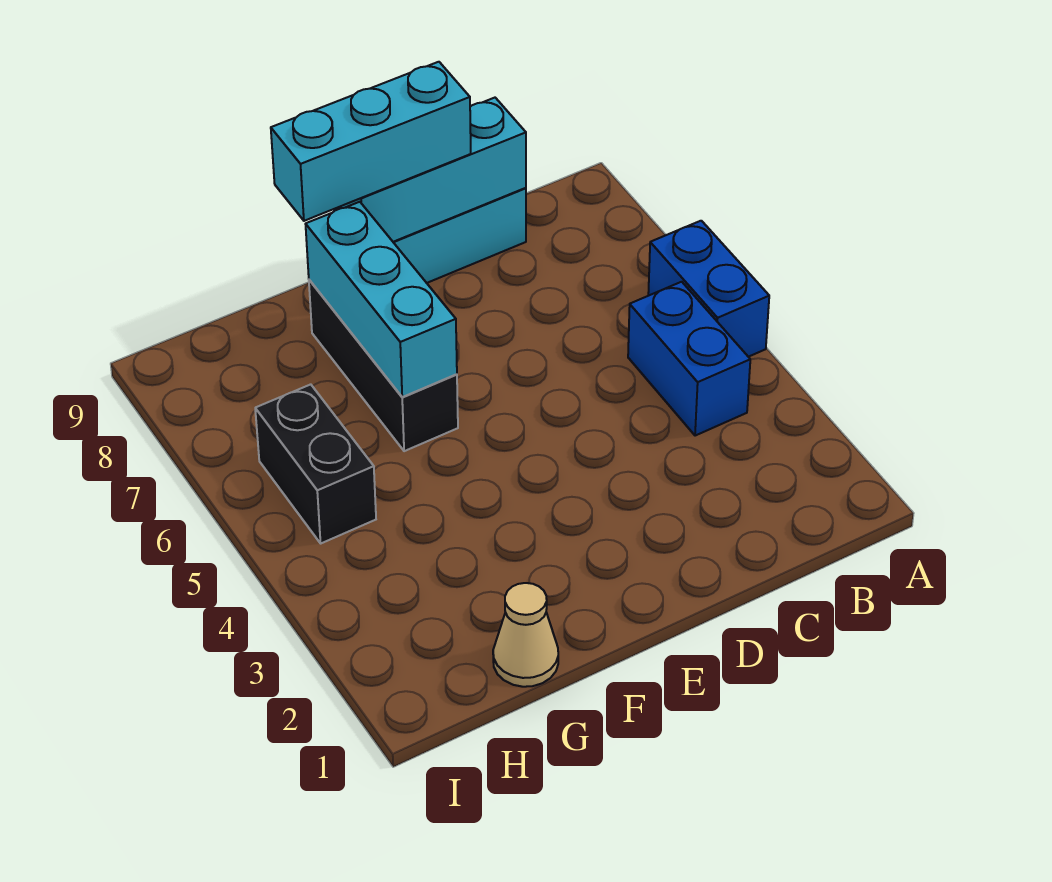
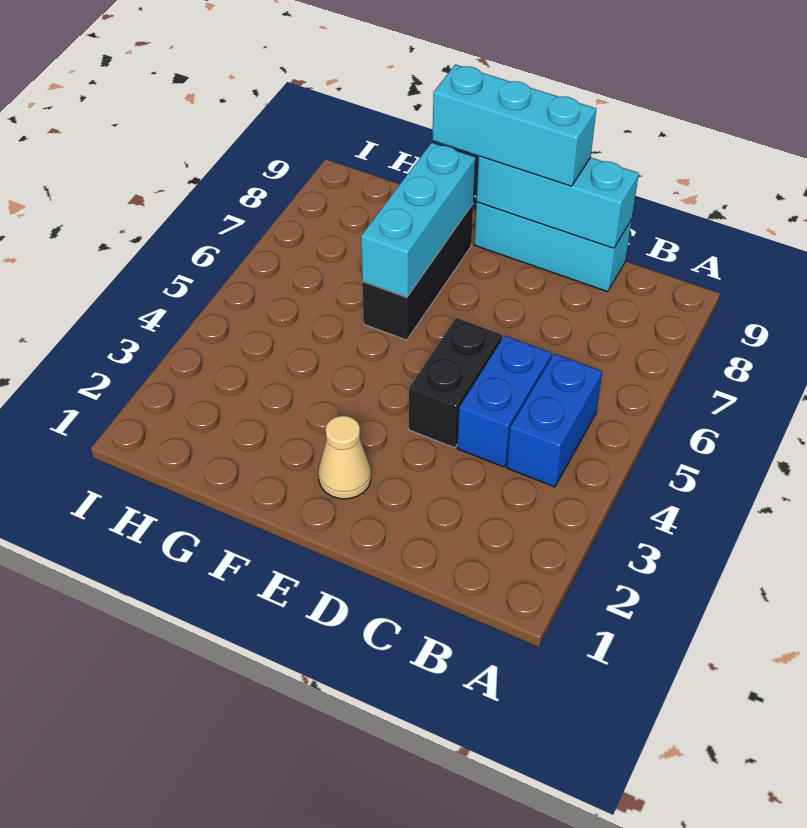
blue 1x2 brick [648,221,769,357] -> blue 1x2 brick moved to [457,336,552,467]
tan 1x1 cone [493,583,558,687] -> tan 1x1 cone moved to [318,416,371,499]
black 1x2 brick [255,384,376,543] -> black 1x2 brick moved to [409,318,502,448]

